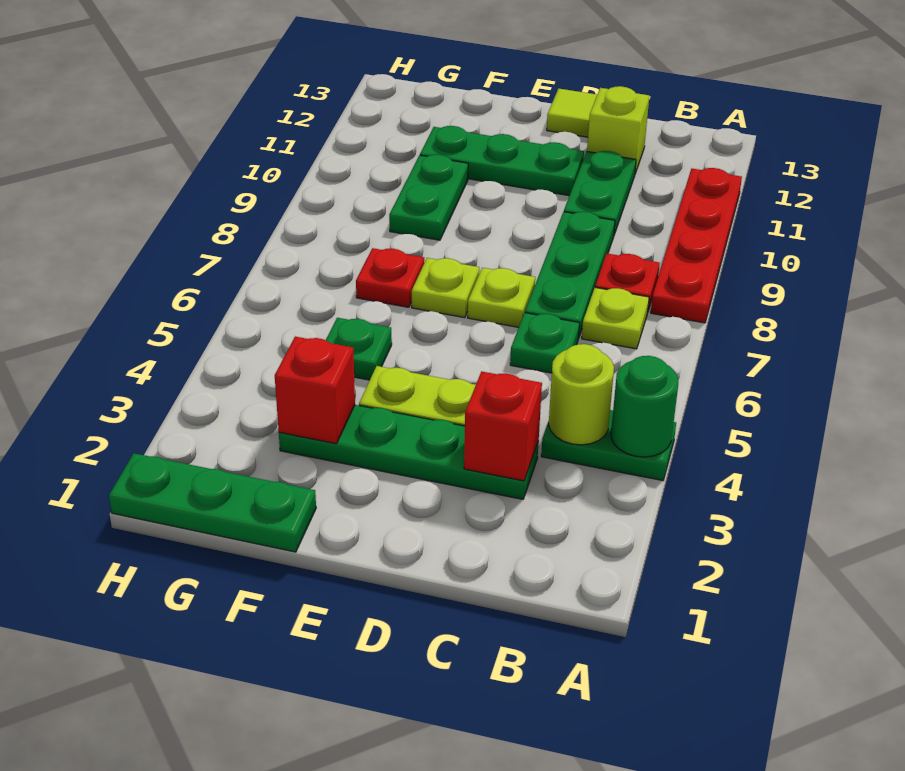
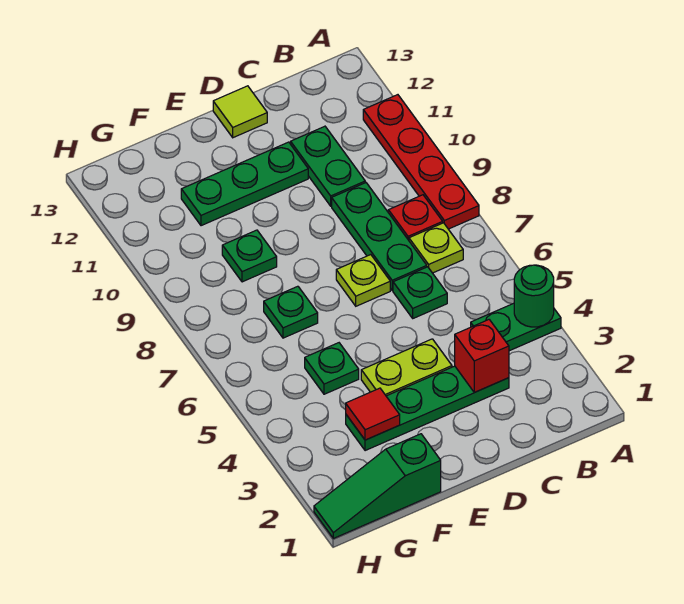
lime 1x1 round brick [549,344,614,445] -> none
lime 1x1 brick [587,86,649,173] -> none
lime 1x1 plate [412,258,479,318] -> none
green 1x3 plate [109,453,316,552] -> green 1x3 slope [314,434,441,538]
red 1x1 brick [275,337,355,444] -> red 1x1 tile [346,388,400,440]
red 1x1 plate [356,248,424,307] -> green 1x1 plate [264,286,318,338]
green 1x2 plate [389,155,468,240] -> green 1x1 plate [222,230,277,282]

